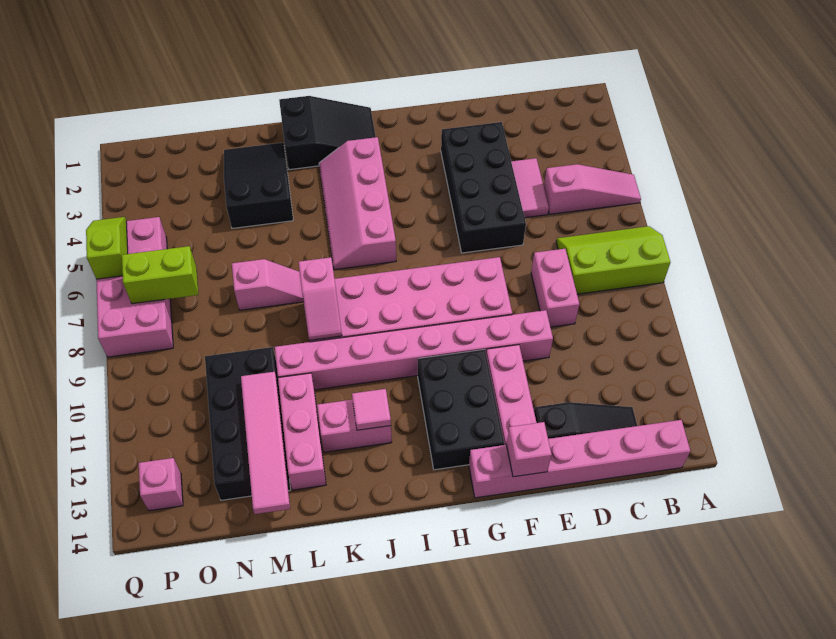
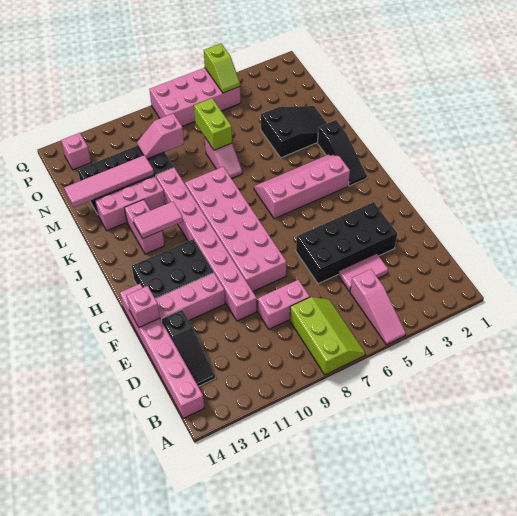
black 2x3 slope [279,96,376,170] -> black 1x3 slope [317,120,367,186]
pink 1x1 tile [352,389,391,430] -> pink 1x2 tile [133,201,183,238]
pink 1x2 slope [299,257,342,340] -> pink 1x2 slope moved to [137,113,184,159]
lime 1x2 brick [122,246,198,304] -> lime 1x2 brick moved to [194,98,232,150]
lime 1x2 slope [86,217,128,279] -> lime 1x2 slope turned to [204,43,240,93]

